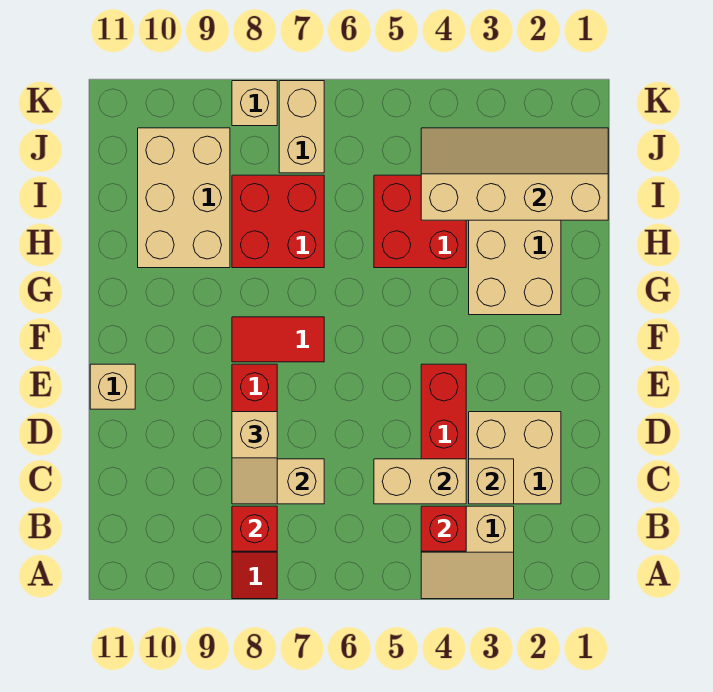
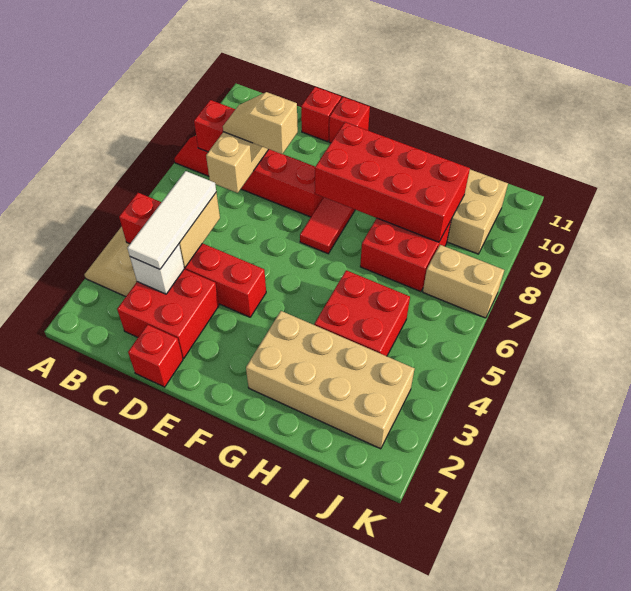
tan 2x2 brick [469,412,561,504] -> red 2x2 brick [117,269,219,358]
tan 1x1 brick [469,459,514,504] -> white 1x1 brick [130,244,184,294]
none -> white 1x3 tile [127,171,216,269]
none -> red 1x1 brick [128,325,183,387]
none -> red 1x1 brick [301,87,341,142]
tan 1x1 brick [90,364,135,409] -> red 1x1 brick [329,97,370,143]
none -> red 2x4 brick [315,122,470,242]
tan 2x4 slope [421,128,608,220] -> none
tan 1x1 brick [232,81,277,126] -> none

